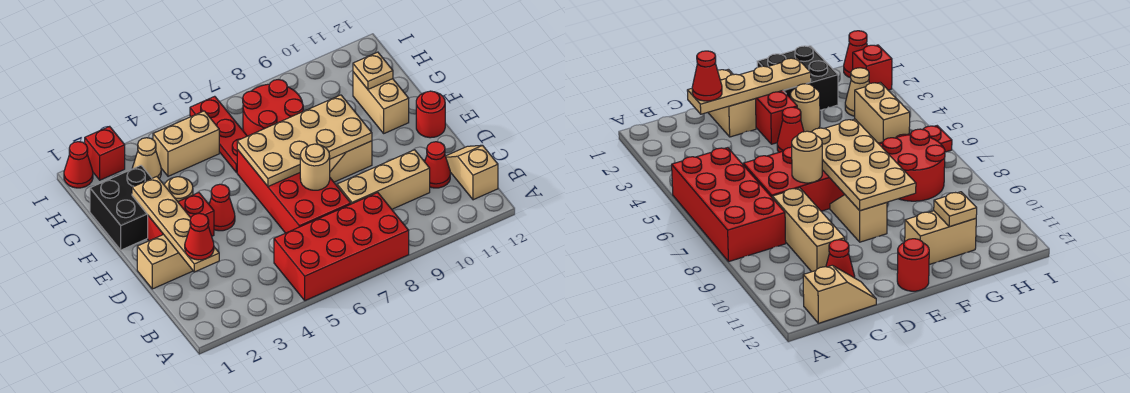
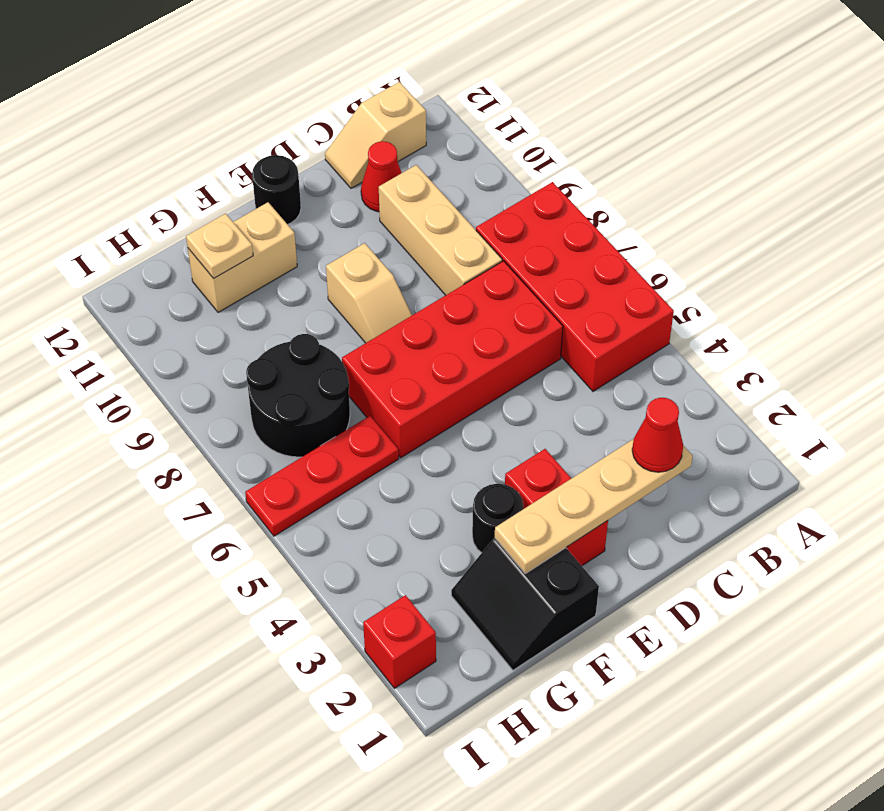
tan 1x2 brick [137,235,193,289] -> none
tan 1x1 round brick [300,144,330,190] -> none
red 1x1 cone [209,184,235,231] -> none
tan 2x4 plate [237,95,372,186] -> none
red 1x1 round brick [416,91,445,138] -> black 1x1 round brick [252,155,301,224]
black 2x2 brick [90,165,152,250] -> black 2x2 slope [451,538,599,670]
tan 1x1 round brick [164,177,193,202] -> black 1x1 round brick [472,484,523,553]
red 2x2 round brick [243,80,303,136] -> black 2x2 round brick [246,334,350,457]
tan 1x1 cone [132,138,161,178] -> none
tan 1x2 brick [153,111,219,176] -> none
red 1x1 cone [64,142,93,188] -> none

